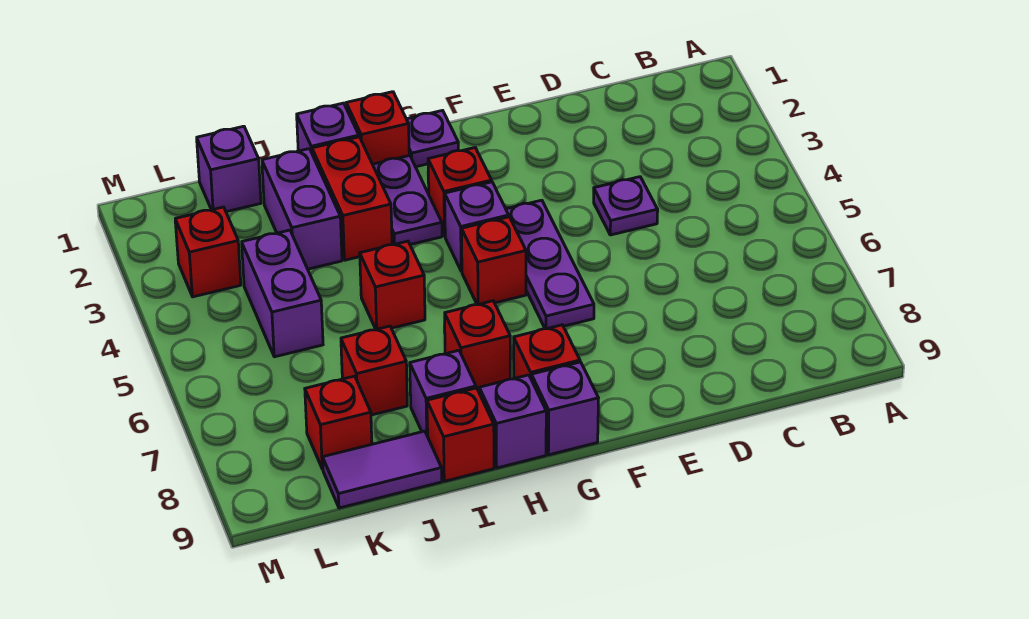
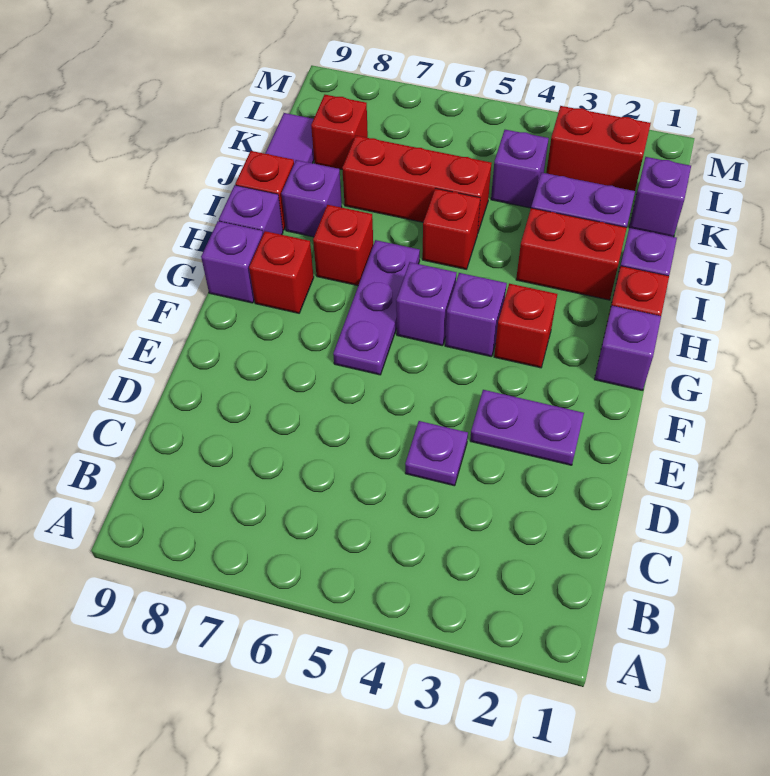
purple 1x3 plate [506,200,594,329] -> purple 1x3 plate turned to [333,240,420,375]
purple 1x1 plate [407,110,458,167] -> purple 1x1 brick [594,306,661,391]
red 1x1 brick [462,217,526,305] -> purple 1x1 brick [396,262,456,346]
purple 1x2 plate [373,155,442,245] -> purple 1x2 plate moved to [470,390,584,465]
red 1x1 brick [341,326,407,415] -> red 1x3 brick [342,136,492,232]
purple 1x2 brick [242,230,323,357] -> purple 1x1 brick [491,130,549,208]
red 1x1 brick [175,207,241,297] -> red 1x2 brick [546,106,651,191]

